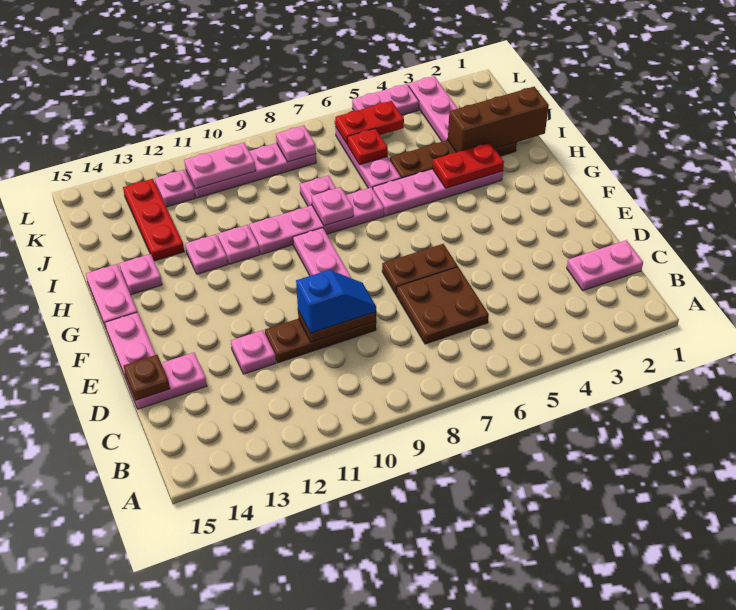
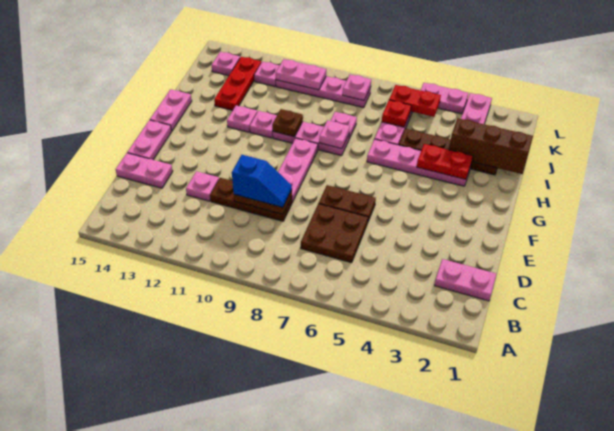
brown 1x1 plate [124,355,170,400] -> brown 1x1 plate moved to [272,109,303,137]
pink 1x4 plate [249,188,384,254] -> pink 1x3 plate [273,122,349,156]
pink 1x1 plate [119,254,162,295] -> pink 1x1 plate moved to [212,52,240,76]

